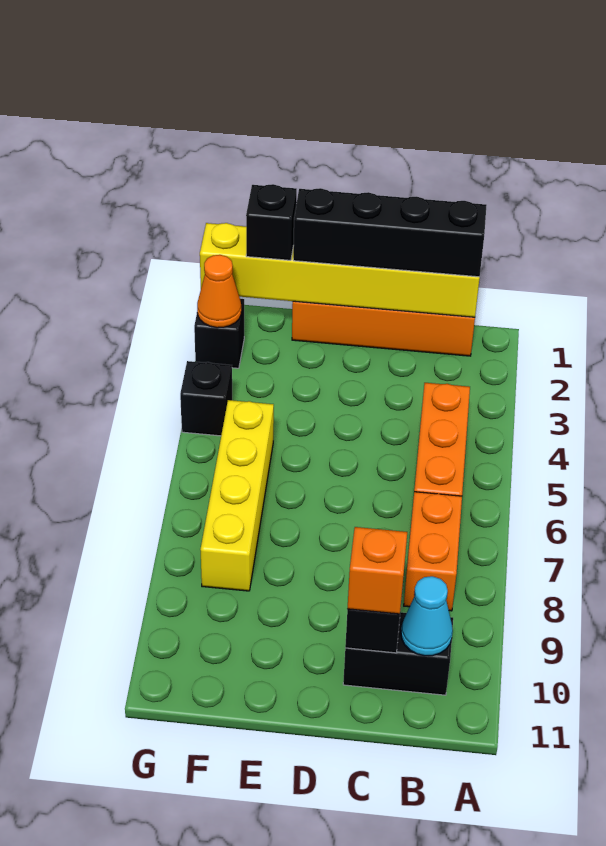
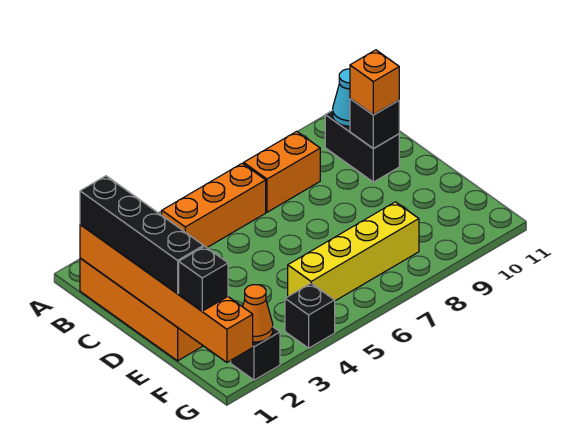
yellow 1x6 brick [200,223,480,317] -> orange 1x6 brick [80,225,253,362]

